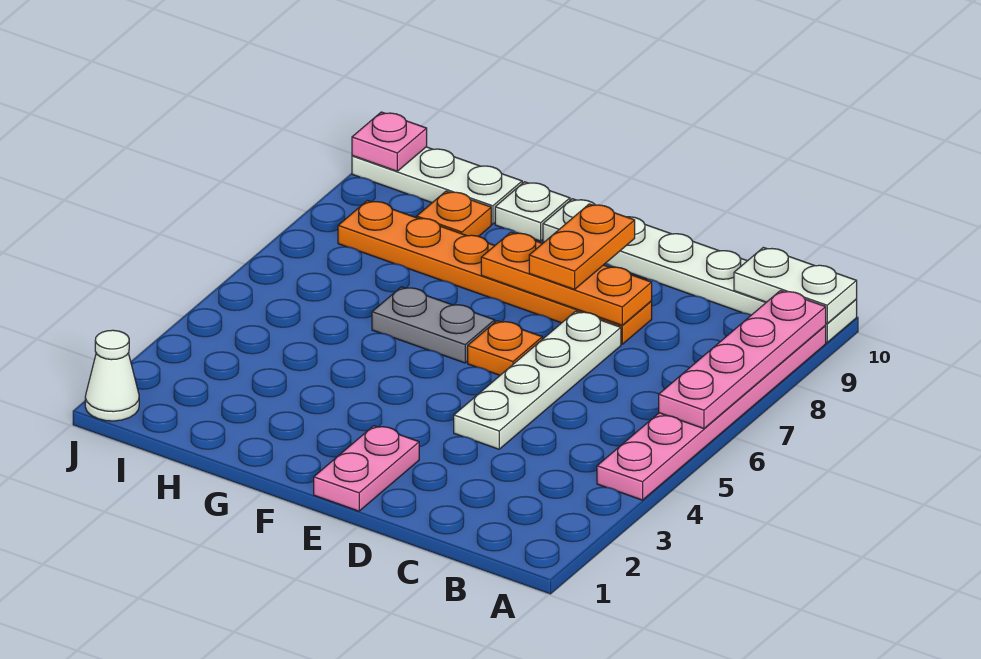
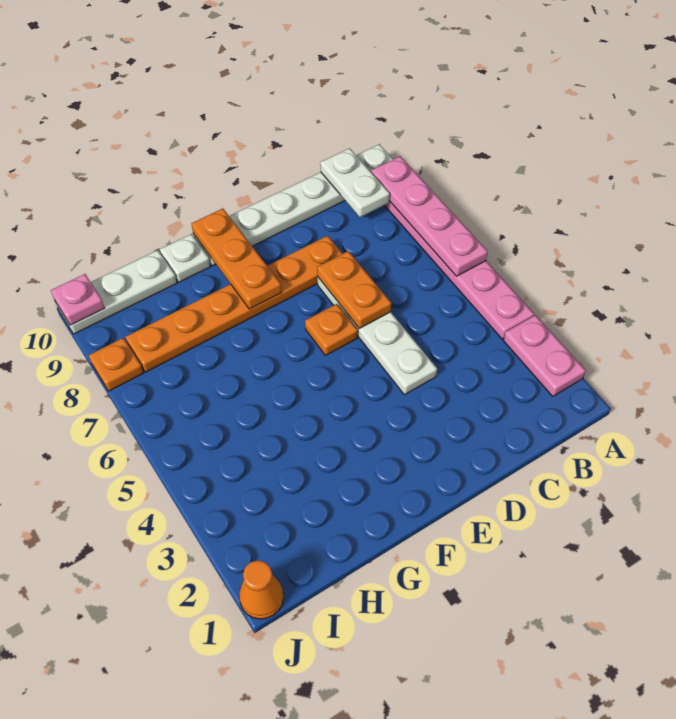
white 1x2 plate [734,247,857,324] -> white 1x2 plate turned to [320,148,390,217]
orange 1x3 plate [481,232,652,325] -> orange 1x3 plate turned to [191,209,282,309]
pink 1x2 plate [314,426,419,511] -> pink 1x2 plate moved to [503,315,586,397]
orange 1x2 plate [529,204,635,289] -> orange 1x2 plate moved to [317,251,391,328]
grey 1x2 plate [372,287,495,363] -> none
orange 1x1 plate [417,191,491,236] -> orange 1x1 plate moved to [89,338,143,391]
white 1x1 cone [85,330,139,421] -> orange 1x1 cone [239,560,284,619]

